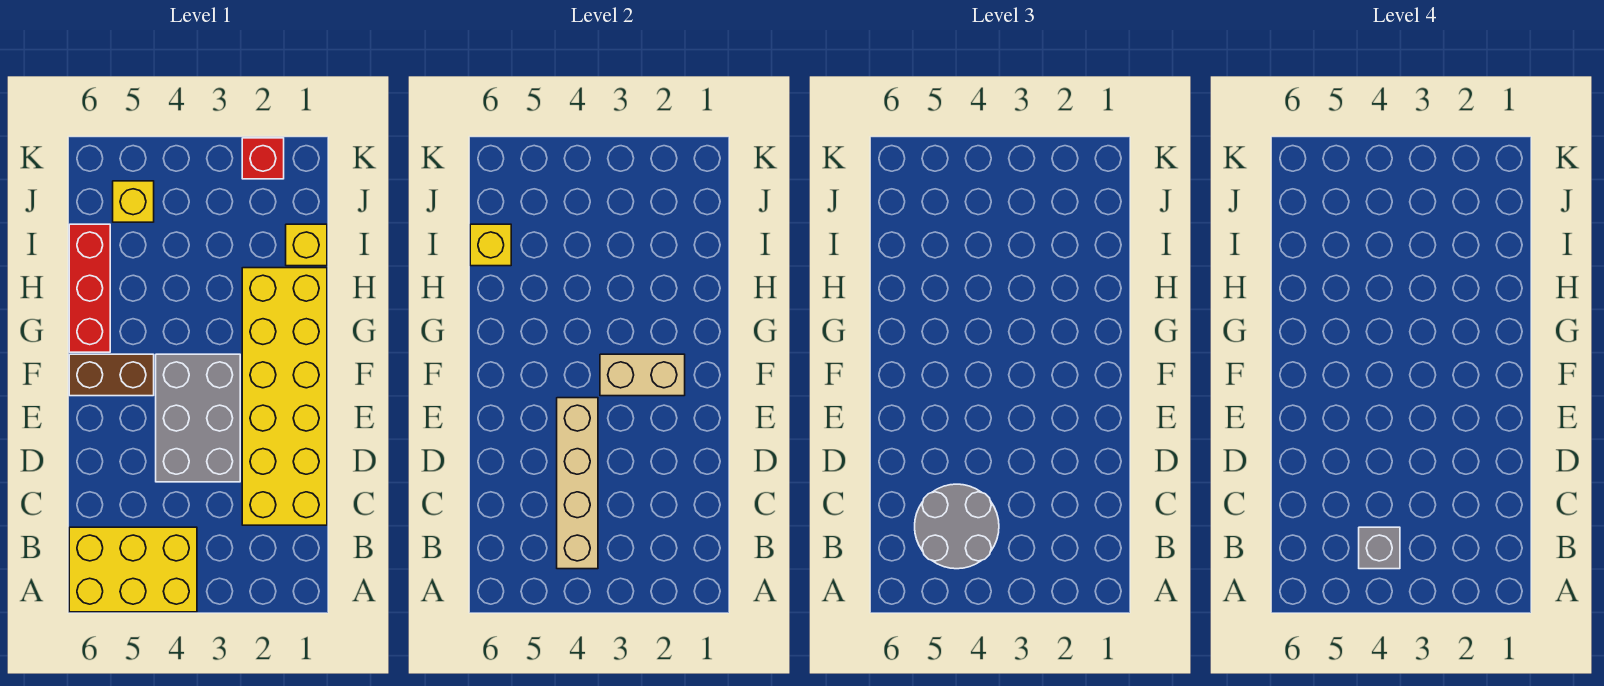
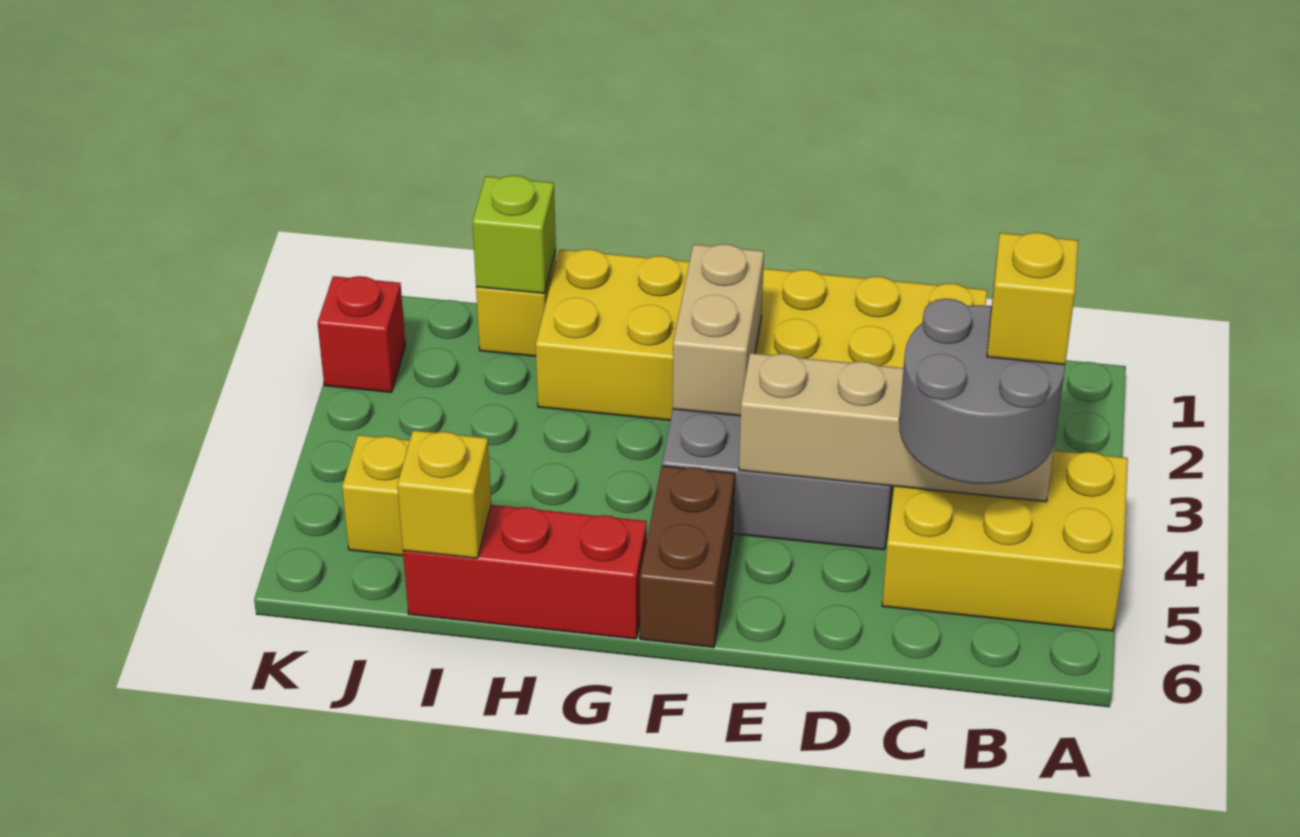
yellow 2x3 brick [69,527,197,612] -> yellow 2x3 brick turned to [882,451,1128,631]
grey 1x1 brick [1359,527,1400,569] -> yellow 1x1 brick [987,232,1078,365]
none -> lime 1x1 brick [472,176,556,294]

